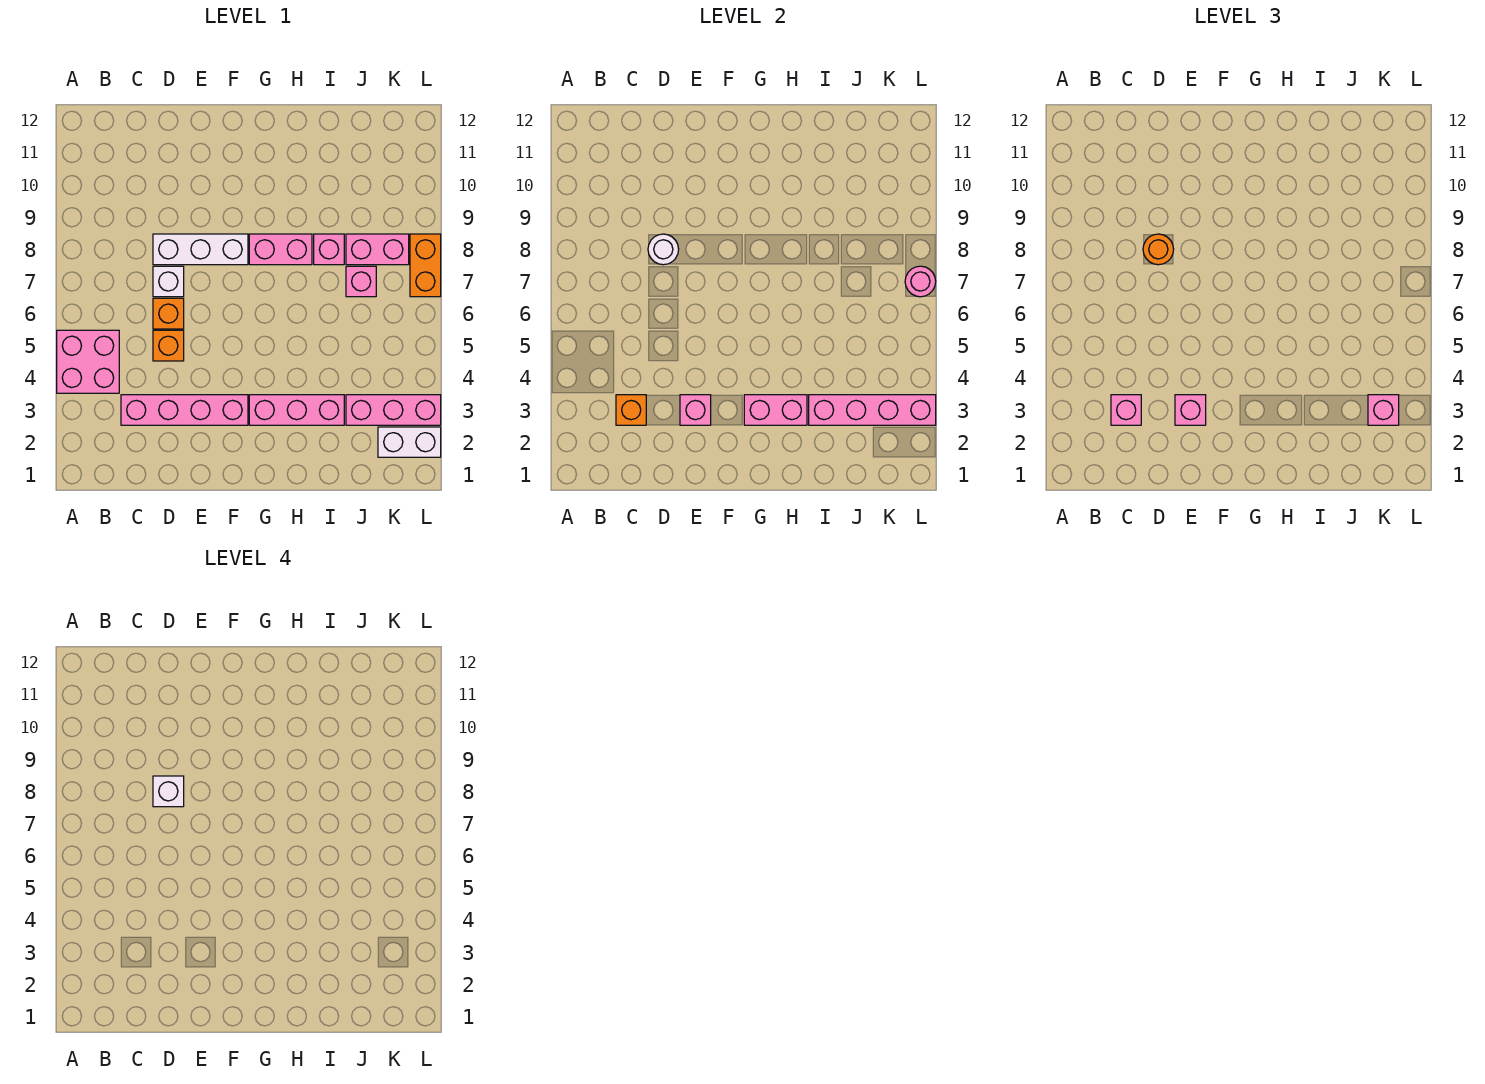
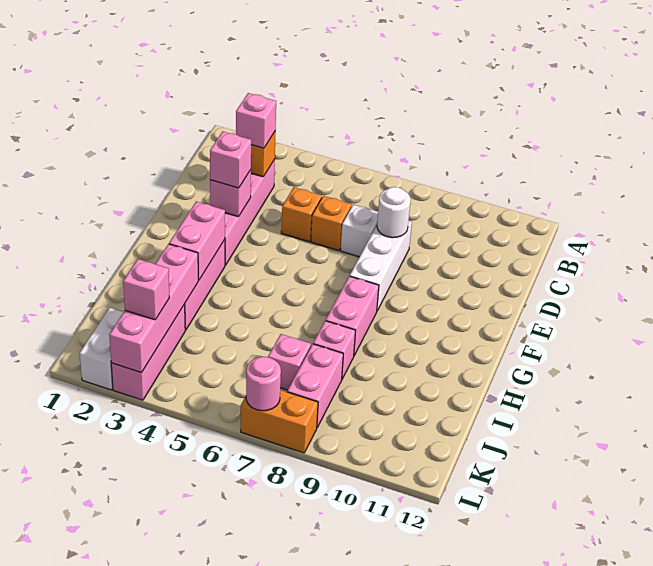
pink 2x2 brick [57,330,119,393] -> none
orange 1x1 round brick [1143,234,1174,265] -> none
white 1x1 brick [153,776,184,807] -> none

